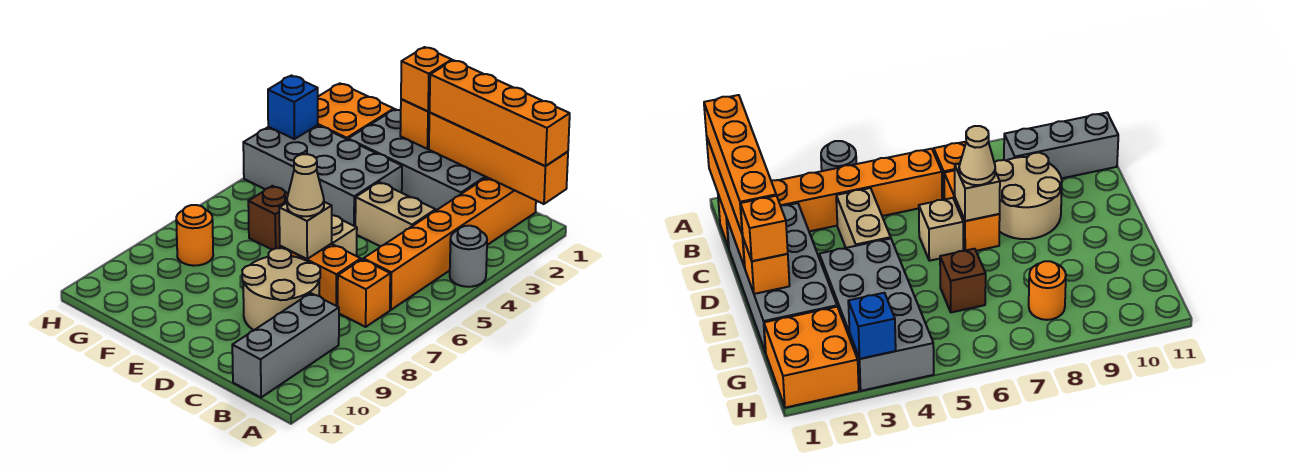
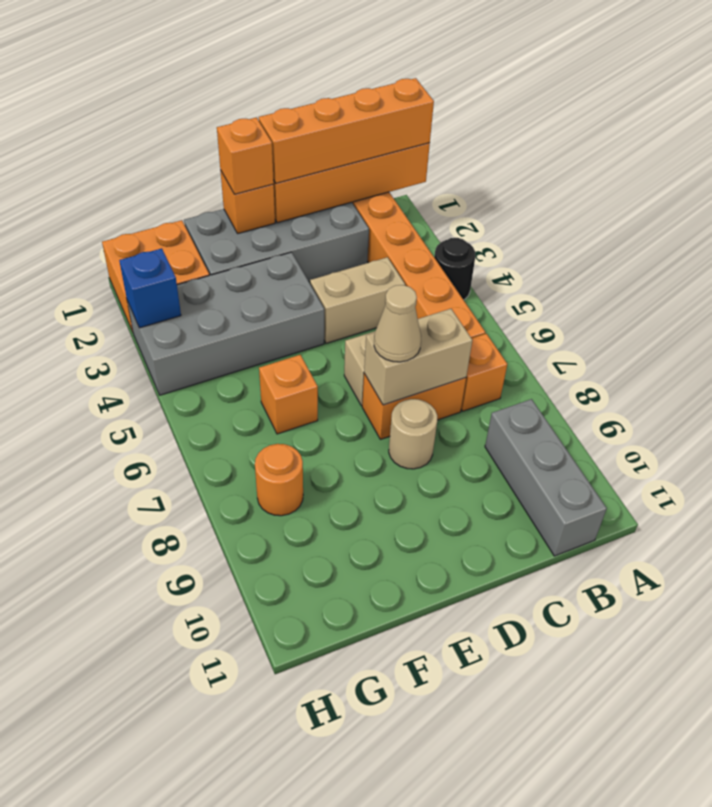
grey 1x1 round brick [450,226,487,287] -> black 1x1 round brick [434,238,475,300]
tan 2x2 round brick [242,248,320,330] -> tan 1x1 round brick [389,399,437,469]
tan 1x1 brick [279,202,332,259] -> tan 1x2 brick [364,309,472,405]
brown 1x1 brick [248,186,288,250] -> orange 1x1 brick [259,355,318,434]

